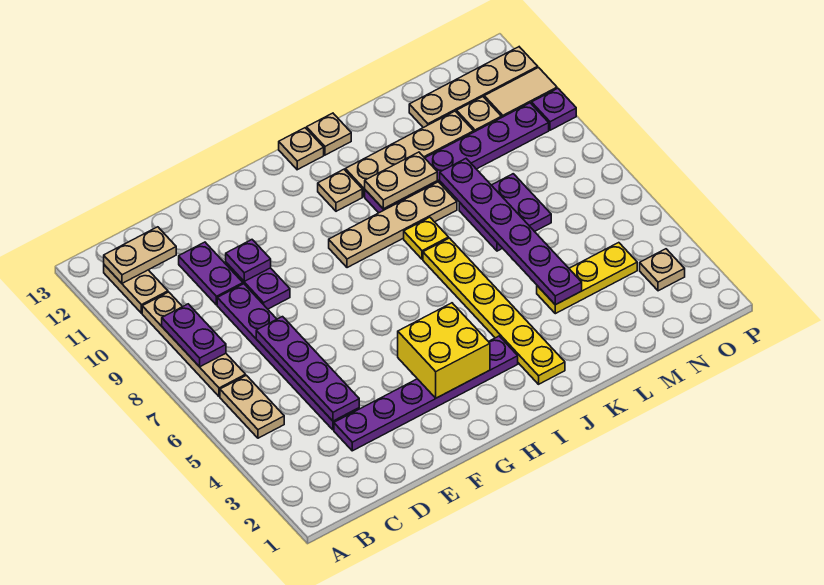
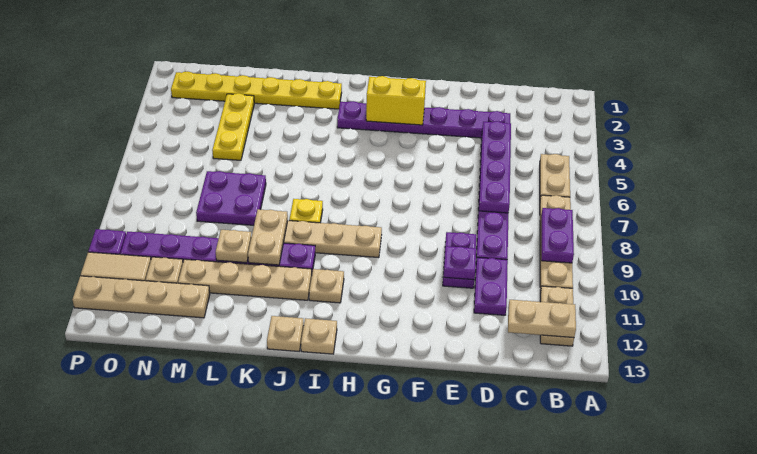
yellow 2x2 brick [398,303,490,398] -> yellow 1x2 brick [366,76,426,125]
yellow 1x6 plate [423,238,565,384] -> yellow 1x6 plate turned to [171,72,342,109]
tan 1x2 plate [365,152,437,209] -> tan 1x2 plate turned to [248,209,288,265]
yellow 1x3 plate [537,243,637,314] -> yellow 1x3 plate turned to [212,93,254,160]
purple 1x6 plate [440,159,582,305] -> none
tan 1x1 plate [640,249,685,291] -> tan 1x1 plate moved to [216,230,251,263]

